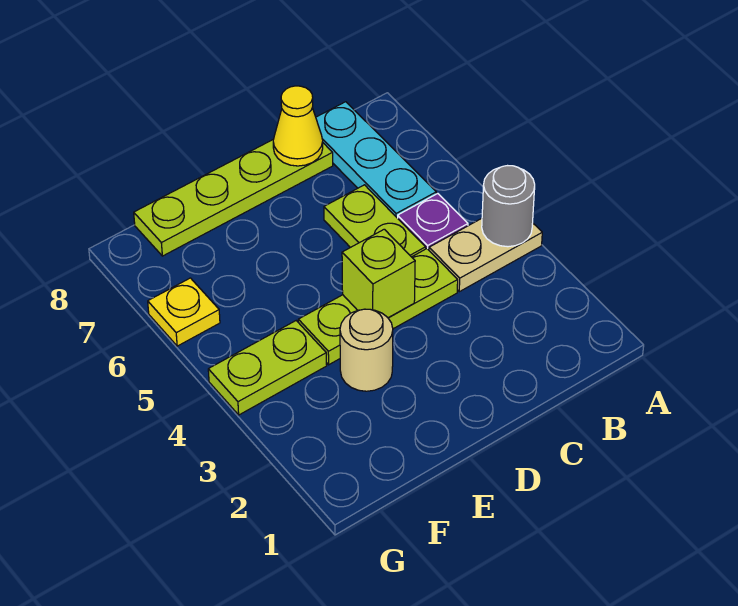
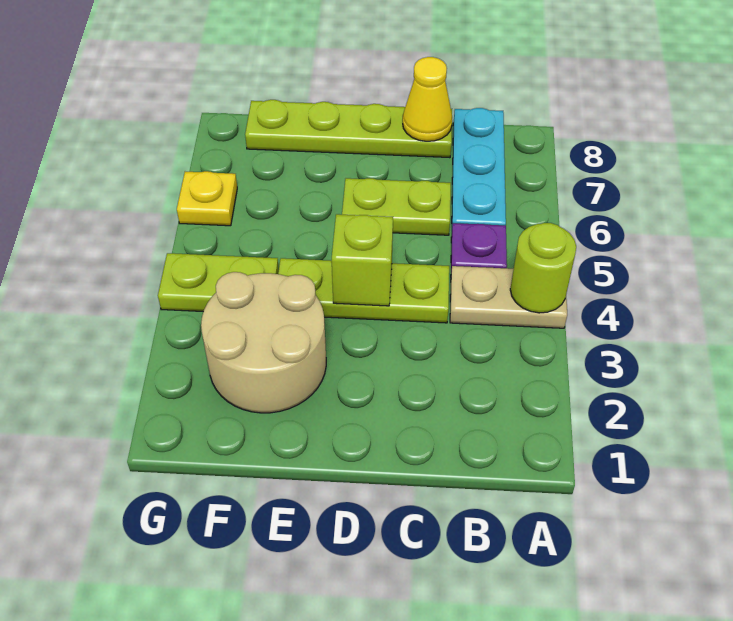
grey 1x1 round brick [482,166,535,247] -> lime 1x1 round brick [510,223,576,313]
lime 1x2 plate [324,185,426,257] -> lime 1x2 plate turned to [342,178,451,235]
tan 1x1 round brick [340,309,393,391] -> tan 2x2 round brick [201,272,326,413]

